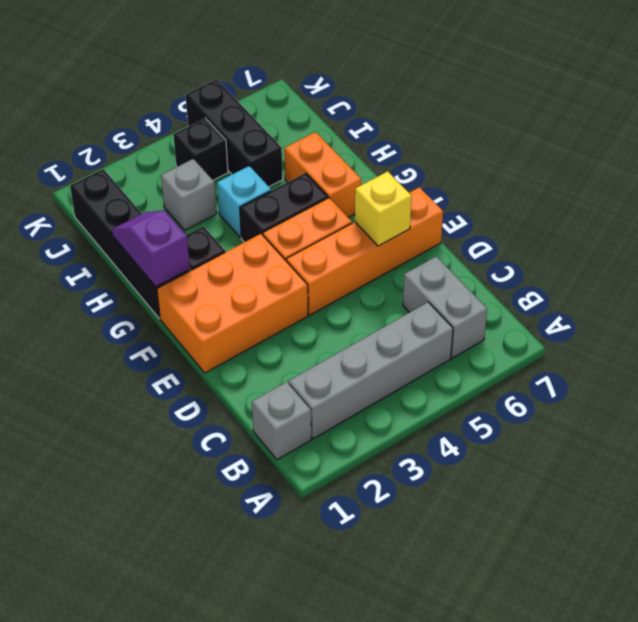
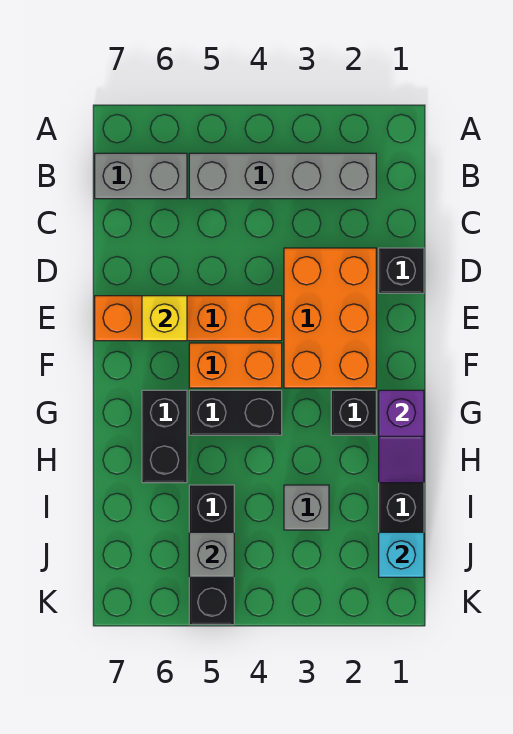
grey 1x1 brick [252,382,311,460] -> grey 1x1 brick moved to [189,532,234,577]
grey 1x2 brick [403,256,487,358] -> grey 1x2 brick turned to [95,153,187,199]
orange 2x3 brick [157,234,308,373] -> orange 2x3 brick turned to [284,248,376,388]
orange 1x2 brick [284,132,361,217] -> black 1x2 brick [142,390,187,483]
cyan 1x1 brick [217,166,271,238] -> cyan 1x1 brick moved to [379,532,424,577]
black 1x1 brick [173,118,228,180] -> black 1x1 brick moved to [379,248,424,293]

